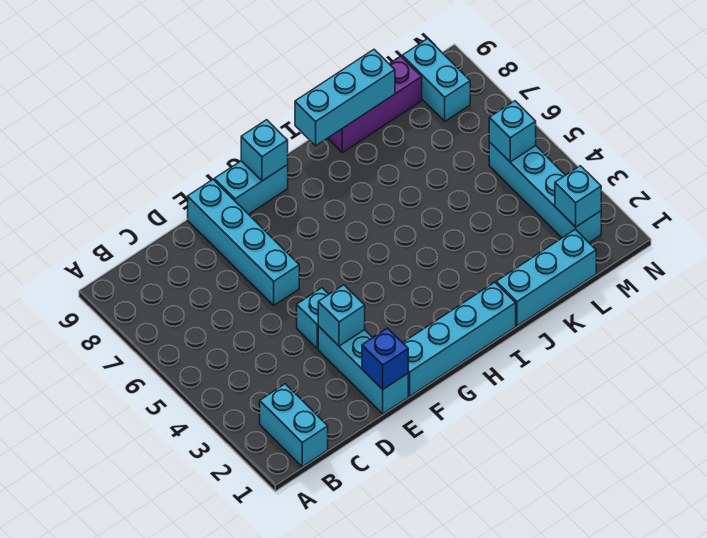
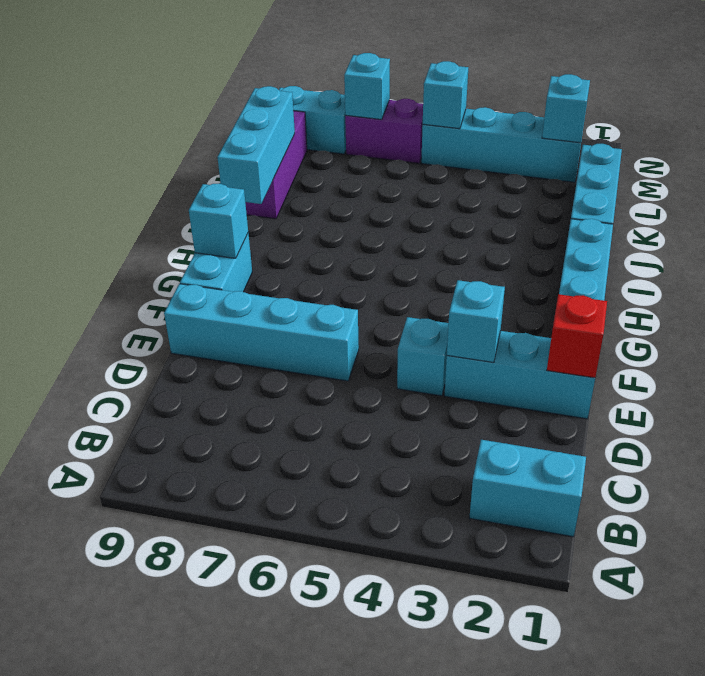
blue 1x1 brick [362,328,408,389] -> red 1x1 brick [547,294,607,378]
none -> purple 1x2 brick [345,99,423,163]
none -> cyan 1x1 brick [344,53,390,120]

